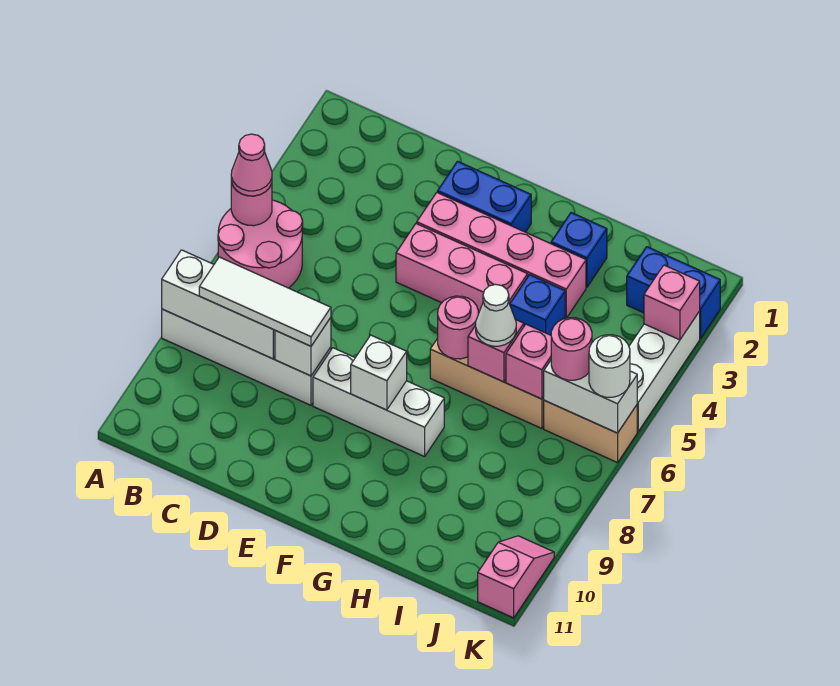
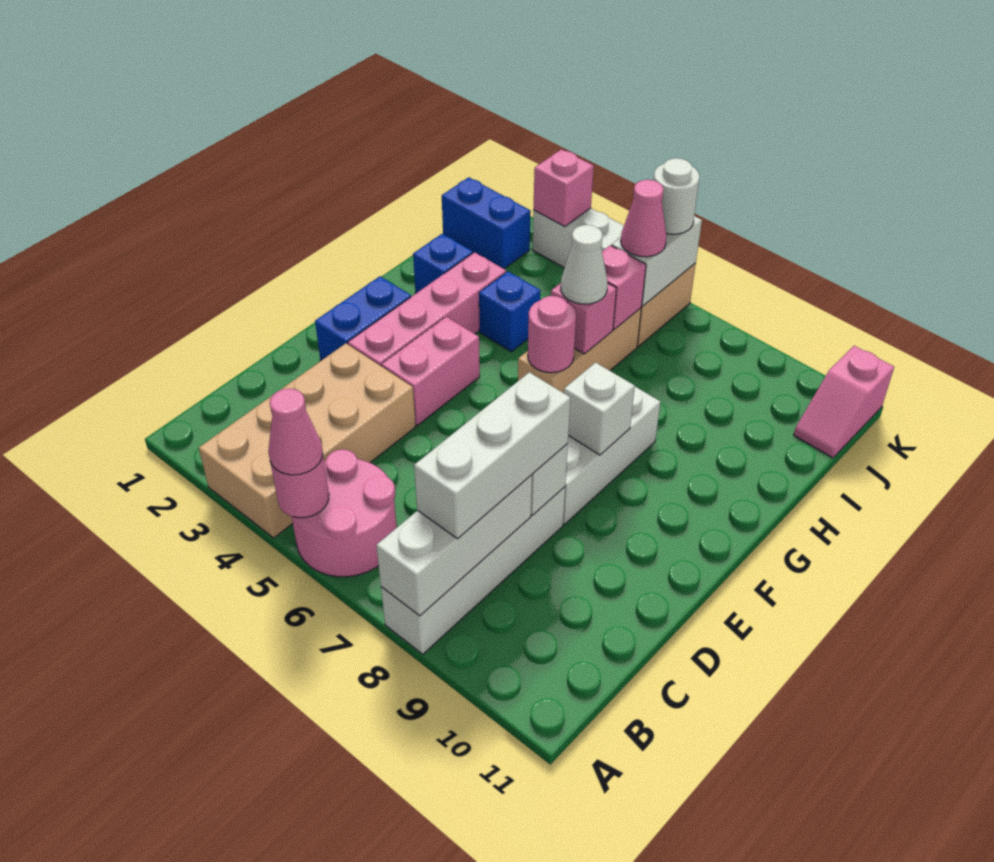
none -> tan 2x4 brick [199,343,416,538]
white 1x3 tile [199,257,331,346] -> white 1x3 brick [414,372,570,539]
pink 1x3 brick [396,223,528,314] -> pink 1x2 brick [381,317,480,426]
blue 1x2 brick [627,247,720,338] -> blue 1x2 brick turned to [442,177,531,269]
pink 1x1 round brick [551,318,592,380] -> pink 1x1 cone [621,180,667,257]
pink 1x2 slope [478,536,554,618] -> pink 1x2 slope turned to [794,346,894,458]

